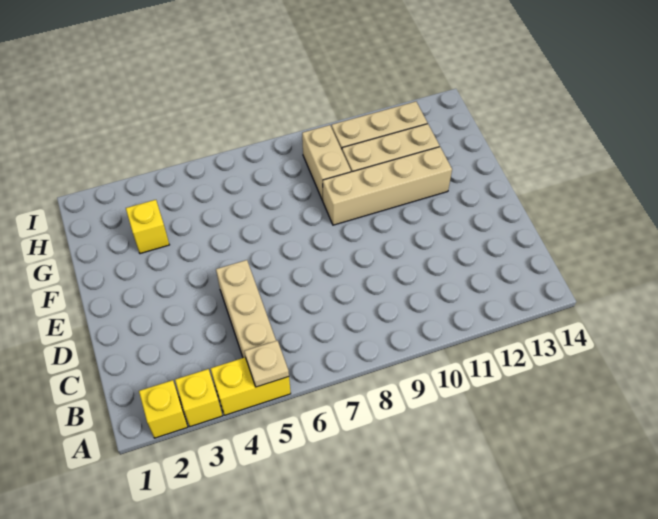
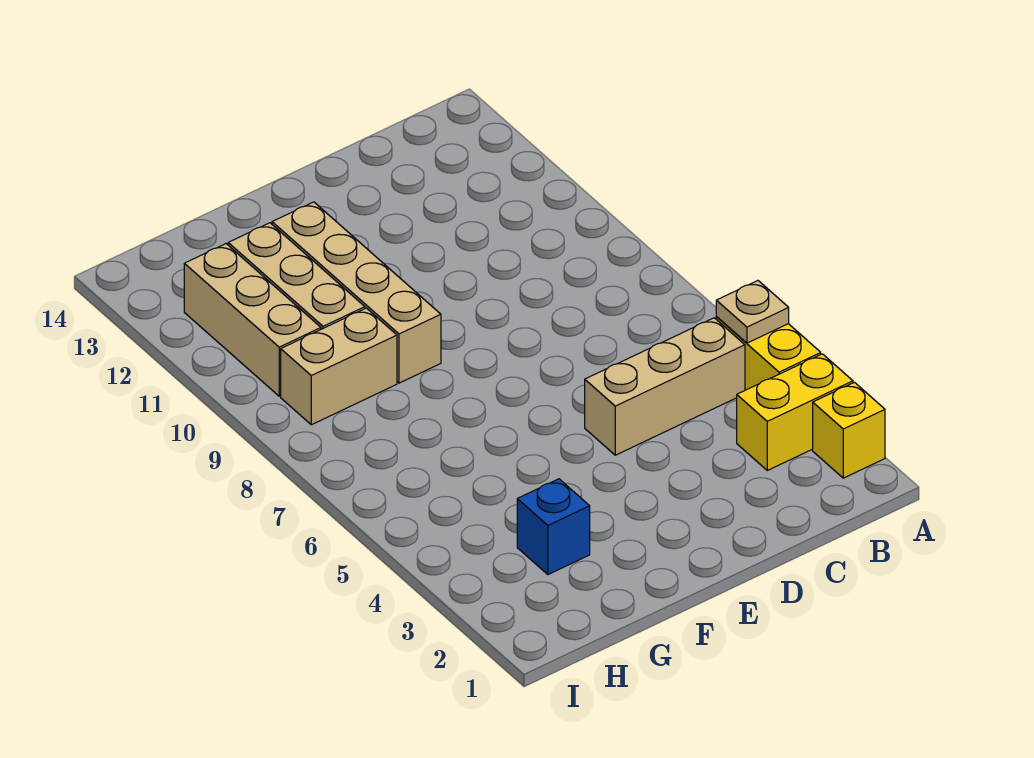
yellow 1x1 brick [175,369,222,427] -> yellow 1x2 brick [737,354,853,470]
yellow 1x1 brick [126,200,169,254] -> blue 1x1 brick [517,479,590,575]

